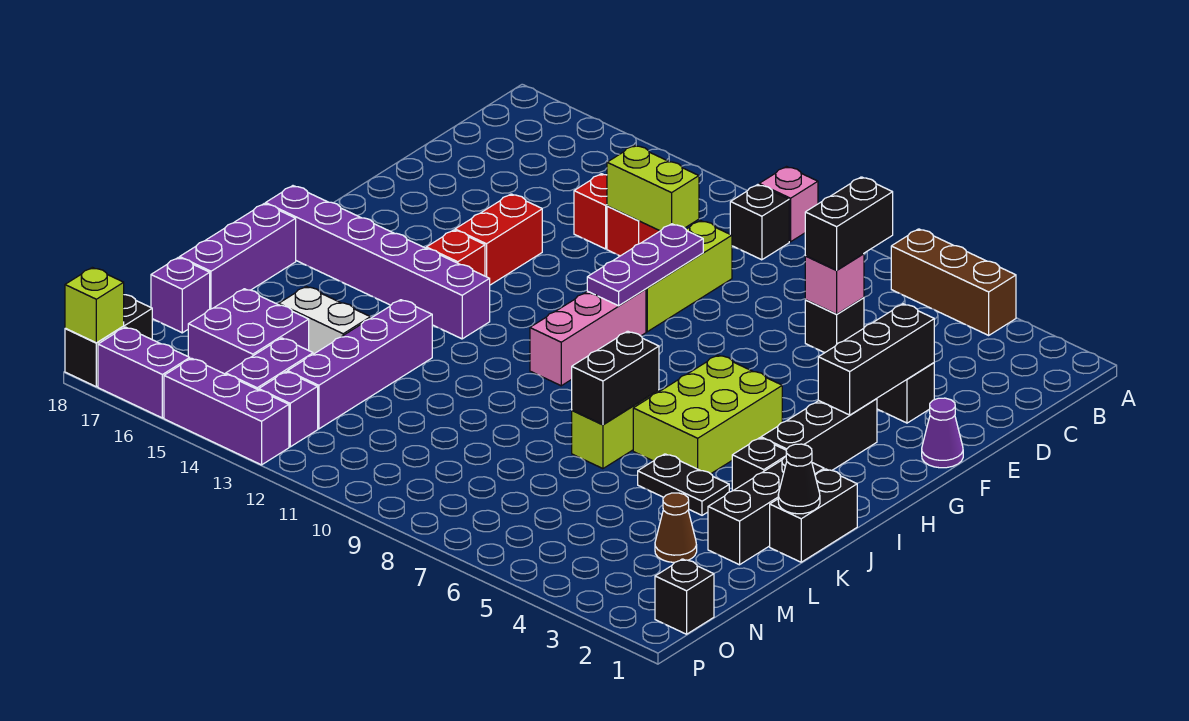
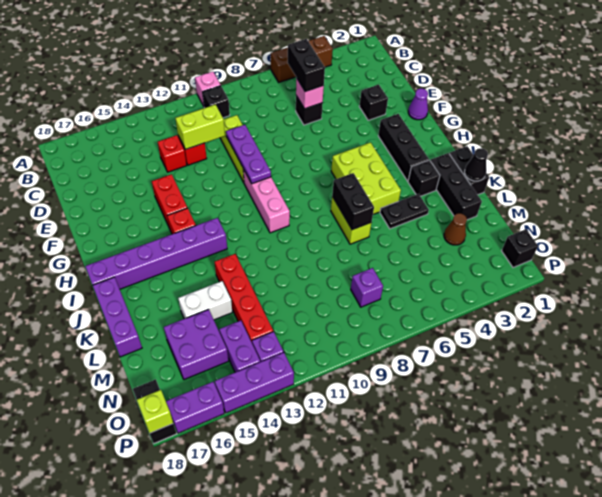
black 1x3 brick [818,304,934,415] -> none
purple 1x4 brick [287,300,432,429] -> red 1x4 brick [215,254,273,342]
purple 1x1 brick [151,258,210,333] -> purple 1x1 brick moved to [351,268,383,307]

